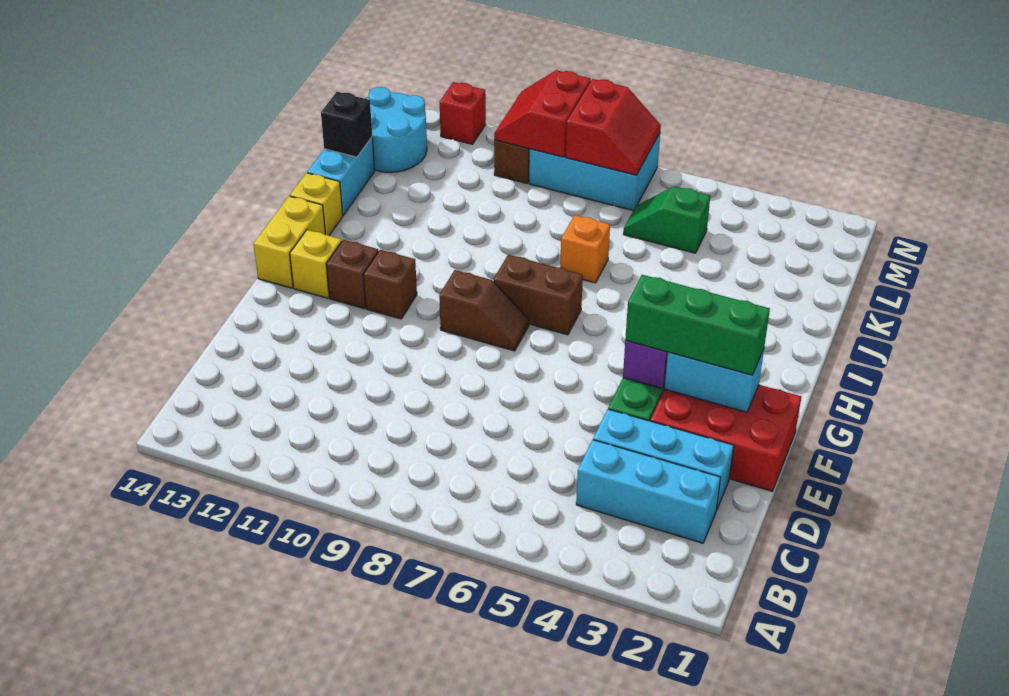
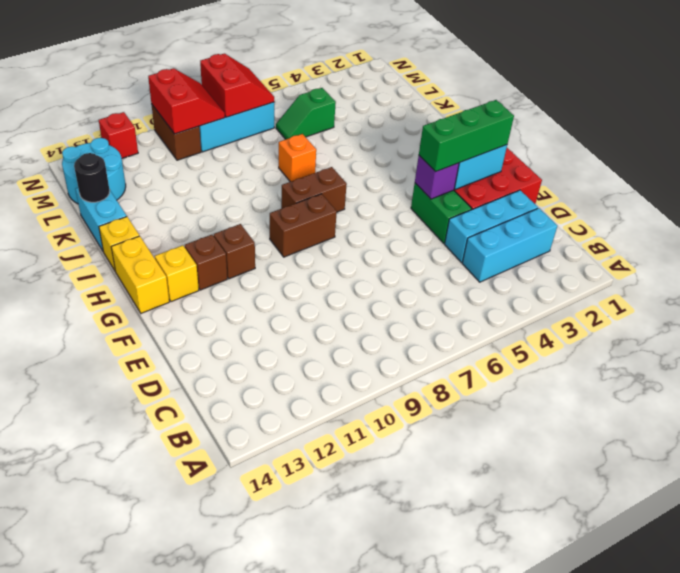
brown 1x2 slope [439,270,529,351] -> brown 1x2 brick [270,194,337,257]
black 1x1 brick [321,92,372,157] -> black 1x1 round brick [74,153,110,202]
red 2x2 slope [494,70,591,157] -> red 2x2 slope turned to [148,68,225,134]

